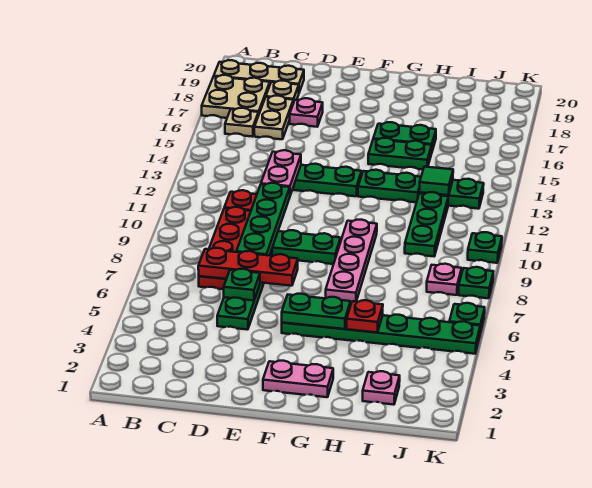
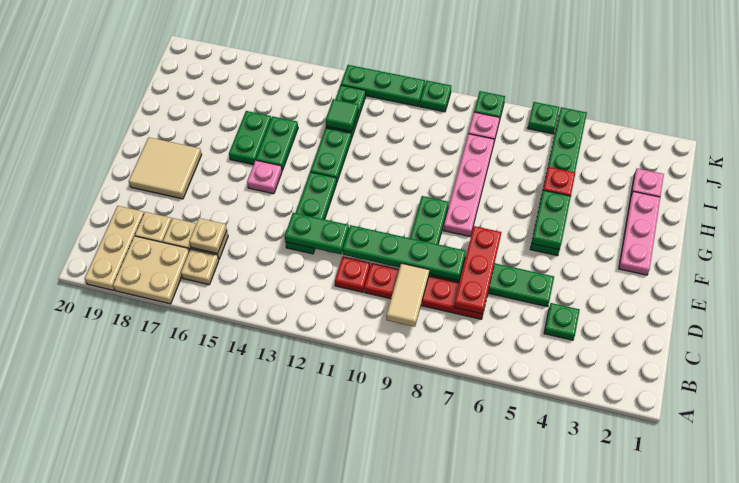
none -> tan 1x2 tile [386,263,429,327]
none -> tan 1x1 plate [189,218,227,253]
green 1x1 plate [224,269,260,300] -> green 1x1 plate moved to [544,303,580,340]
pink 1x2 plate [261,150,301,195] -> green 1x2 plate [285,213,349,254]
pink 1x1 plate [290,98,323,127] -> pink 1x1 plate moved to [247,160,282,194]
none -> tan 2x2 tile [129,137,202,199]
pink 1x2 plate [263,361,333,397] -> pink 1x3 plate [619,192,660,275]
pink 1x4 plate [326,220,377,303] -> pink 1x4 plate turned to [443,134,494,236]
green 1x3 plate [405,192,448,256] -> green 1x3 plate moved to [341,65,425,106]

